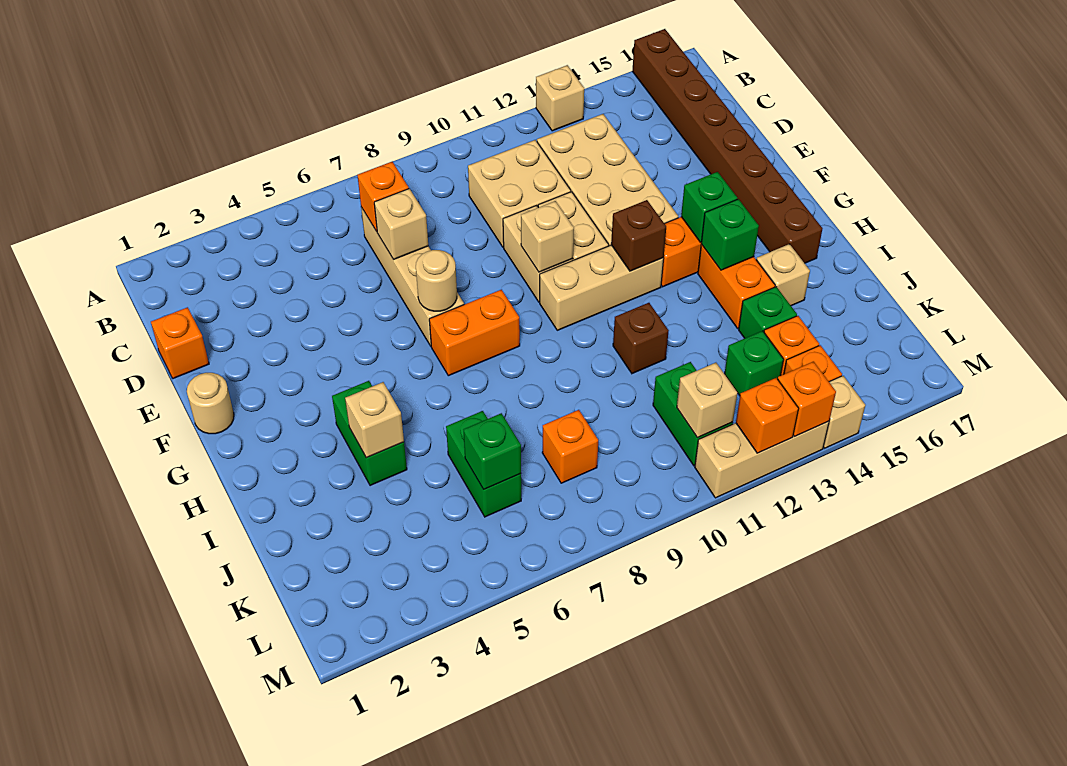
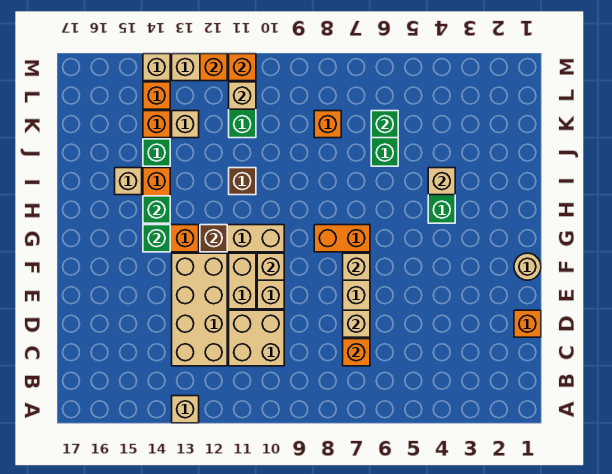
brown 1x8 brick [632,29,822,263] -> none
tan 1x1 round brick [416,250,457,311] -> tan 1x1 brick [343,253,370,280]
green 1x1 brick [725,331,784,396] -> tan 1x1 brick [172,111,199,138]
orange 1x1 brick [778,362,836,436] -> orange 1x1 brick moved to [229,54,256,81]

